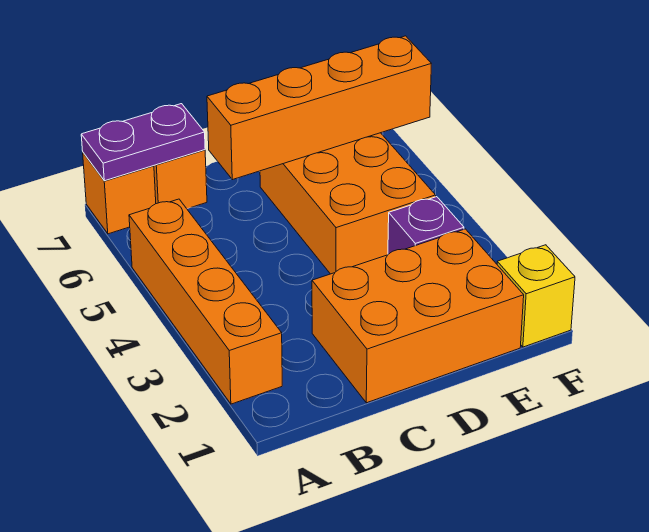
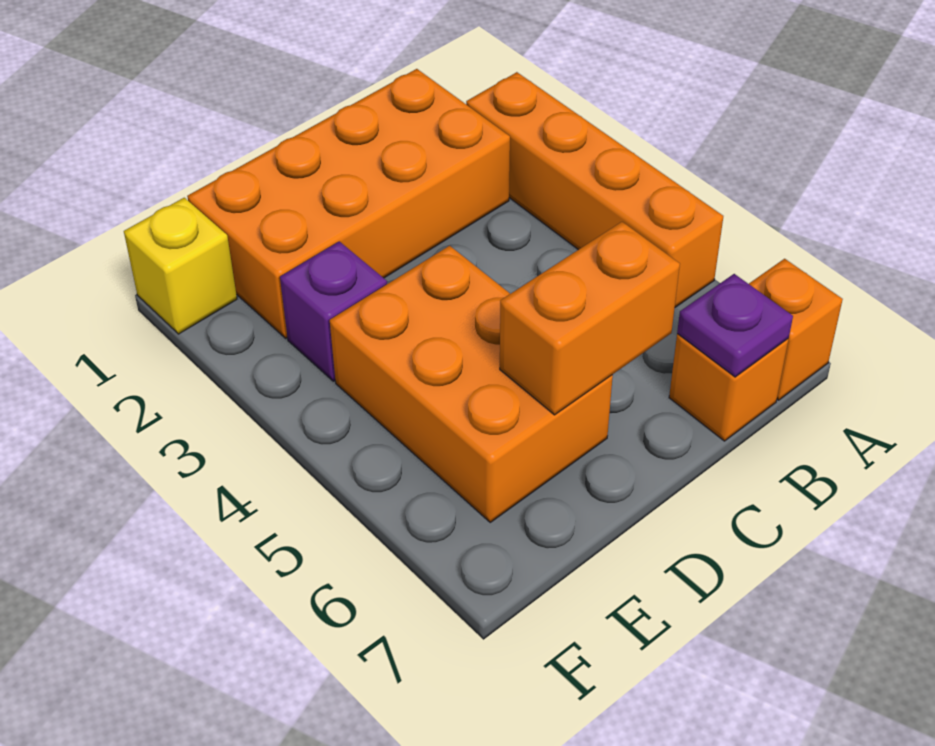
purple 1x2 plate [81,104,205,181] -> purple 1x1 plate [677,274,793,377]
orange 2x3 brick [312,229,524,403] -> orange 2x4 brick [187,69,510,338]
orange 1x4 brick [207,36,431,180] -> orange 1x2 brick [500,222,680,415]

